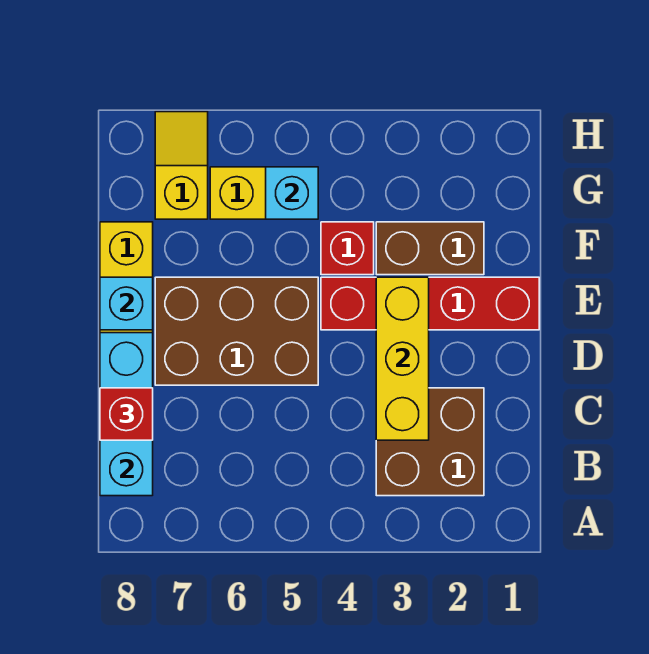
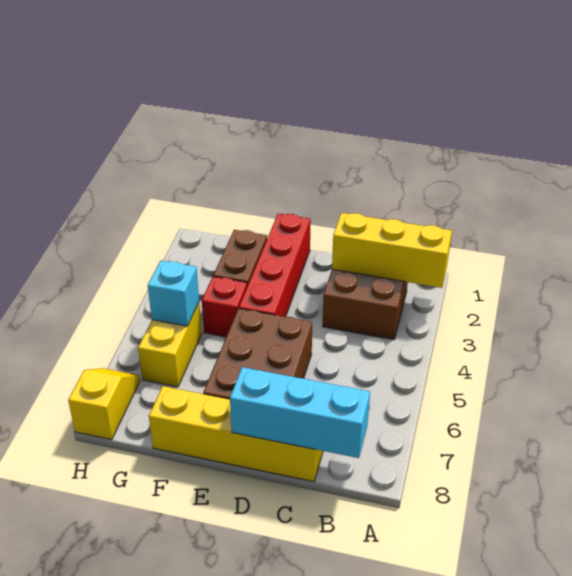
yellow 1x3 brick [376,277,429,440] -> yellow 1x3 brick moved to [332,213,452,288]
red 1x1 brick [100,388,153,440] -> none
cyan 1x1 brick [100,277,153,330] -> none
yellow 1x2 slope [155,112,208,219] -> yellow 1x2 slope turned to [68,368,140,440]

